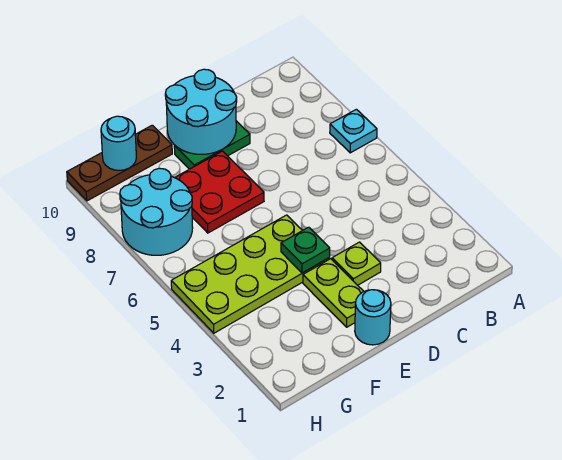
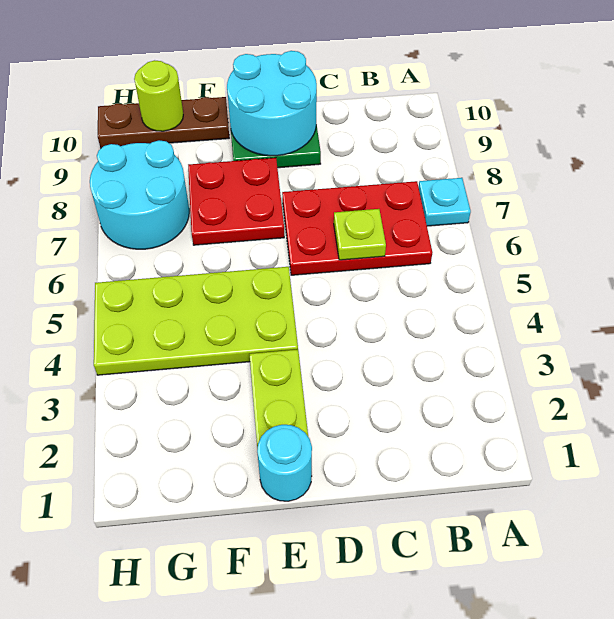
none -> red 2x3 plate [282,181,432,275]
lime 1x1 plate [332,242,381,285] -> lime 1x1 plate moved to [334,209,386,260]
green 1x1 plate [281,227,330,273] -> none
cyan 1x1 round brick [101,116,136,170] -> lime 1x1 round brick [134,60,183,131]

